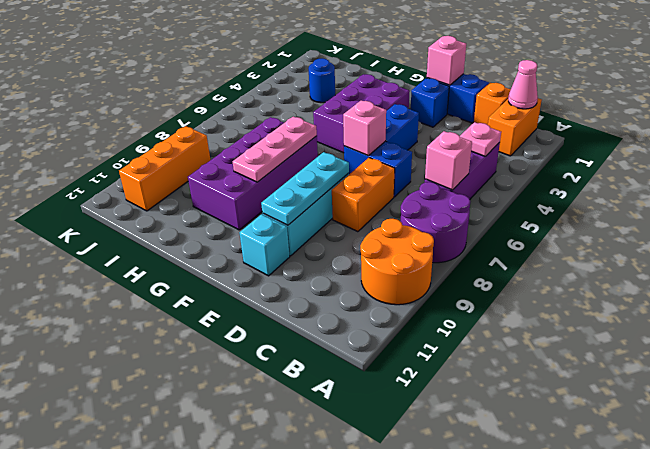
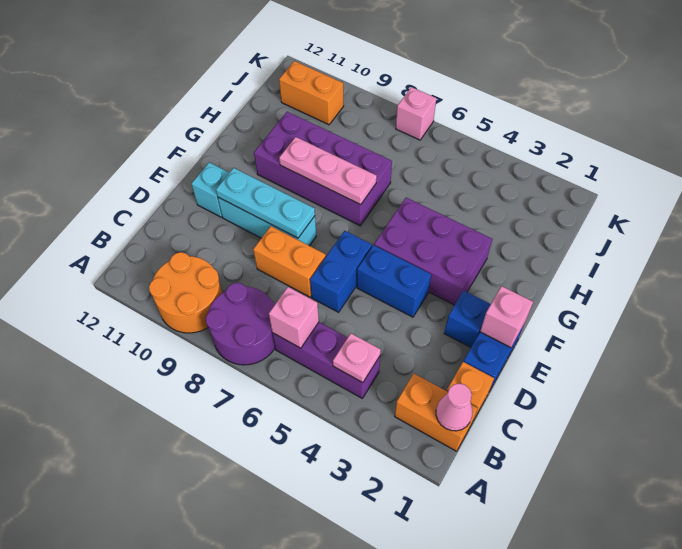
pink 1x1 brick [343,100,386,156] -> pink 1x1 brick moved to [396,87,436,140]
blue 1x1 round brick [309,58,335,103] -> none
orange 1x3 brick [119,126,210,211] -> orange 1x2 brick [279,61,344,125]

